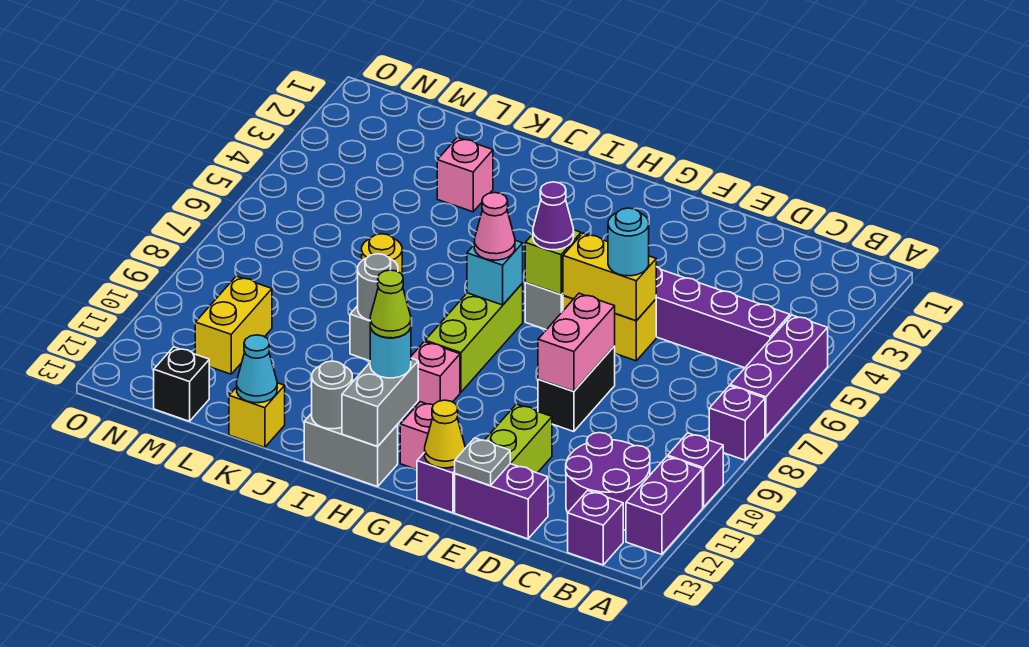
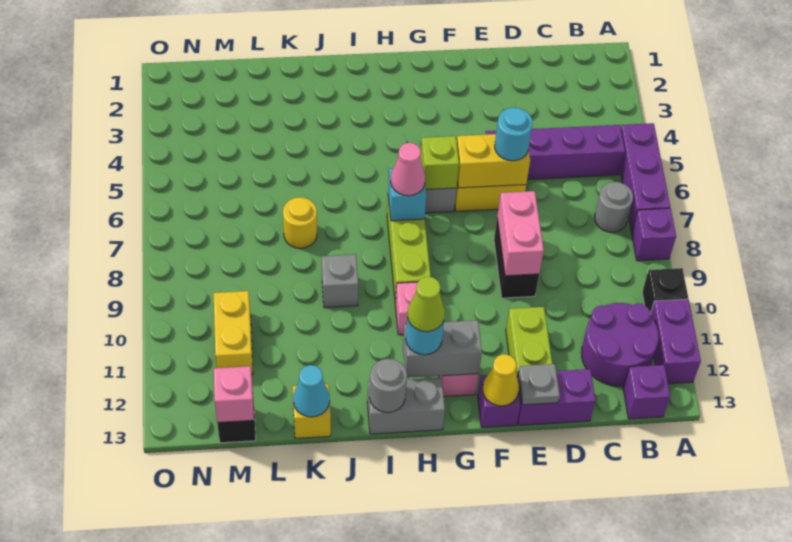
purple 1x1 brick [668,433,723,507] -> black 1x1 brick [642,268,688,314]
purple 1x1 cone [533,182,574,250] -> none
grey 1x2 brick [342,358,418,446] -> grey 1x2 brick turned to [403,320,482,378]
grey 1x1 round brick [358,254,398,320] -> grey 1x1 round brick moved to [595,182,633,232]
pink 1x1 brick [437,137,493,212] -> pink 1x1 brick moved to [214,366,254,422]

